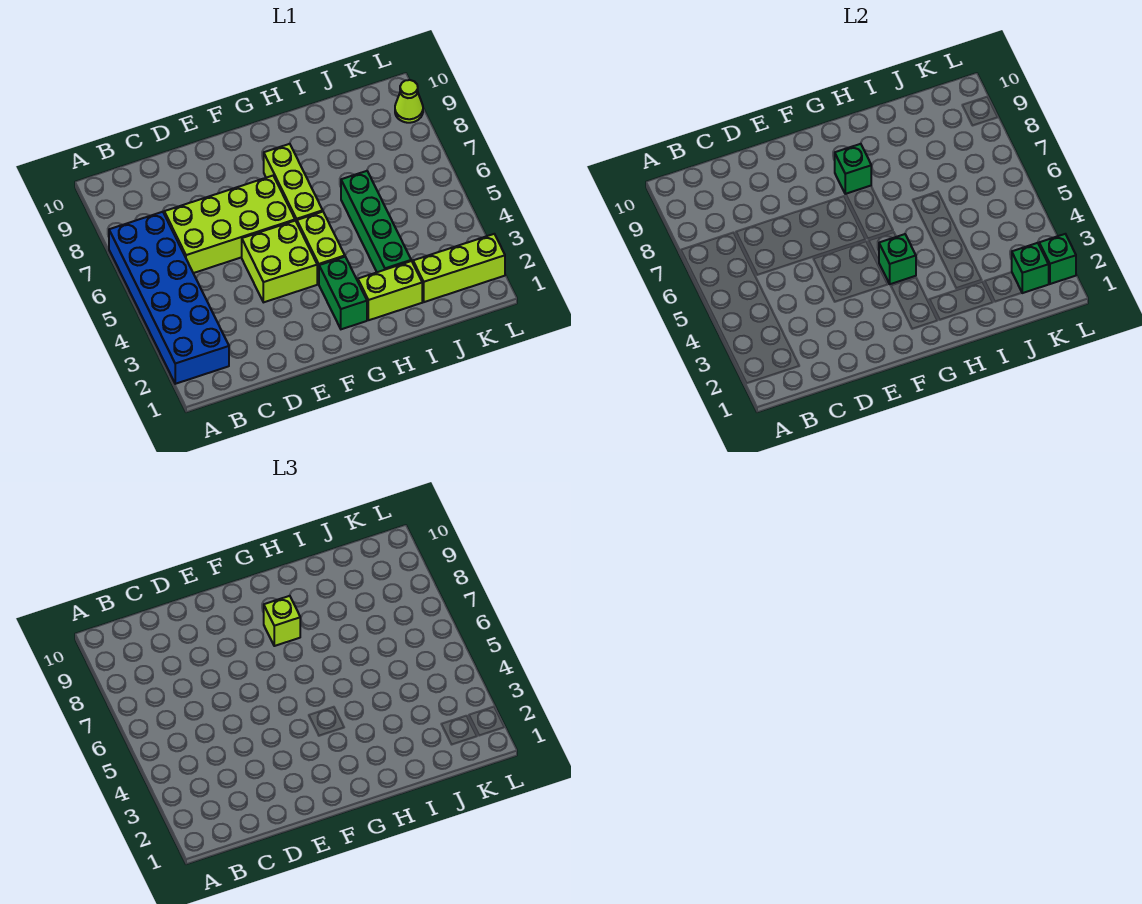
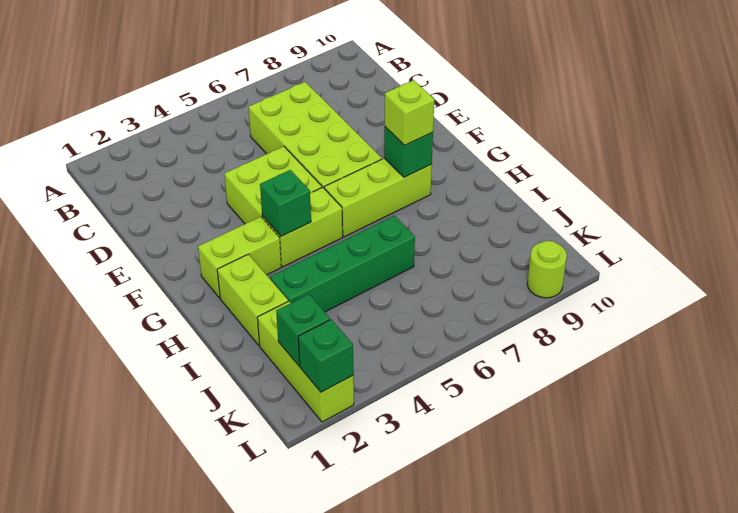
blue 2x6 brick [109,212,229,384] -> none
green 1x2 brick [319,257,367,329] -> lime 1x2 brick [198,217,281,298]
lime 1x1 cone [395,80,423,123] -> lime 1x1 round brick [527,241,567,298]

